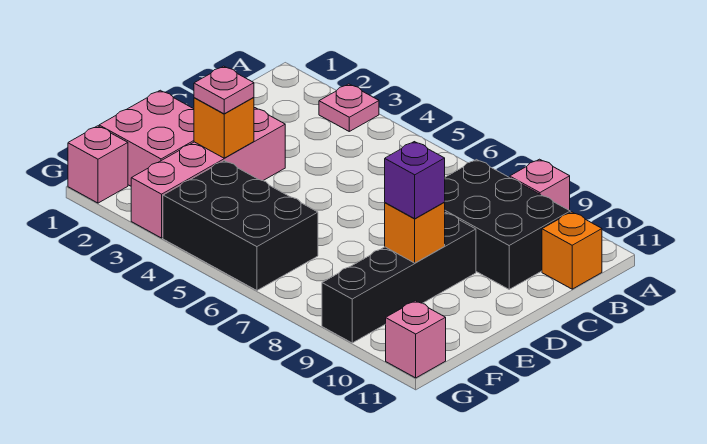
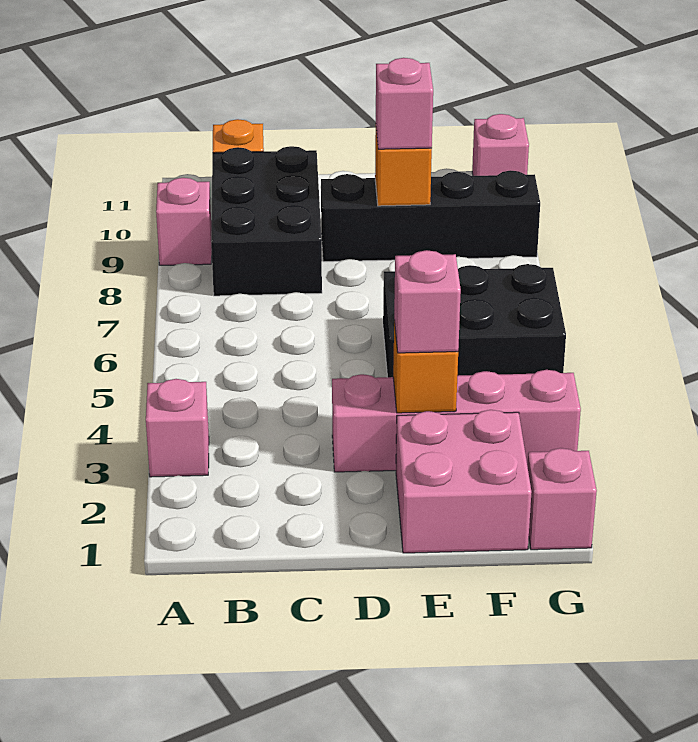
pink 1x1 plate [319,84,379,131] -> pink 1x1 brick [146,379,209,477]
pink 1x1 plate [194,66,254,114] -> pink 1x1 brick [394,250,461,353]
purple 1x1 brick [385,142,445,219] -> pink 1x1 brick [376,58,433,149]
black 2x3 brick [163,161,318,290] -> black 2x3 brick turned to [383,264,566,377]

